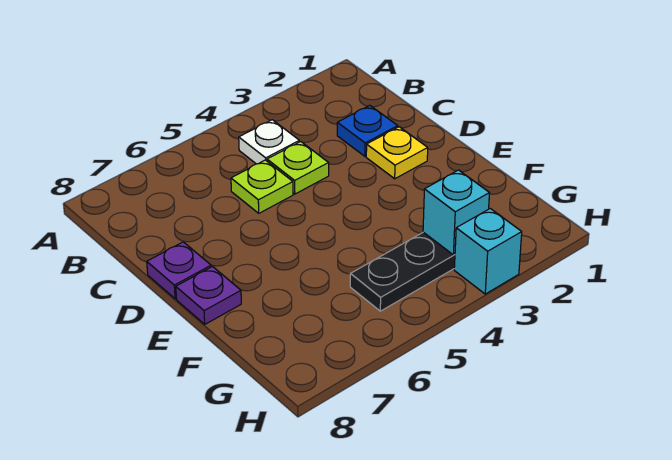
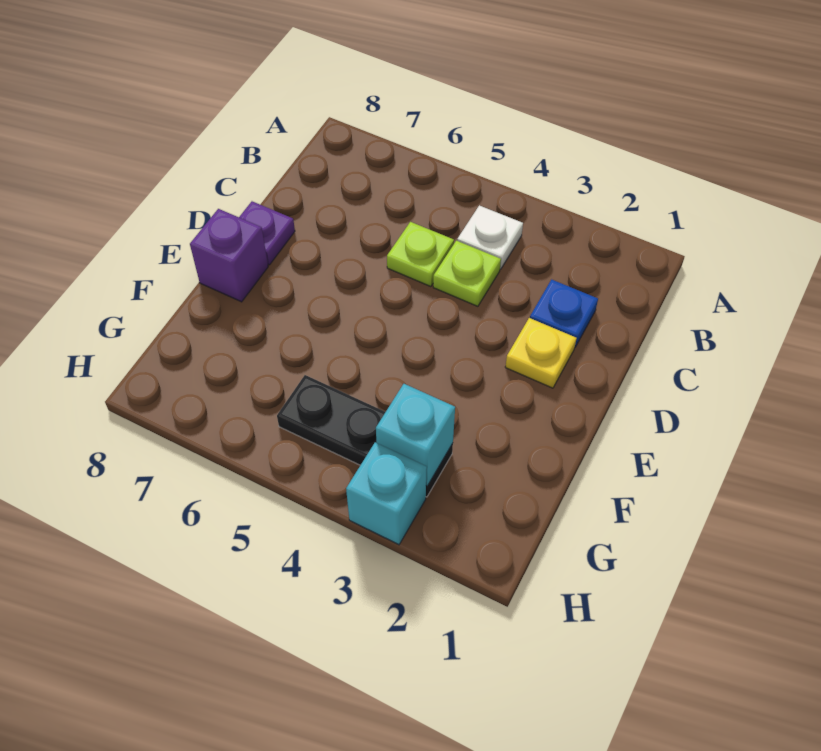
purple 1x1 plate [176,267,241,324] -> purple 1x1 brick [190,209,268,302]

